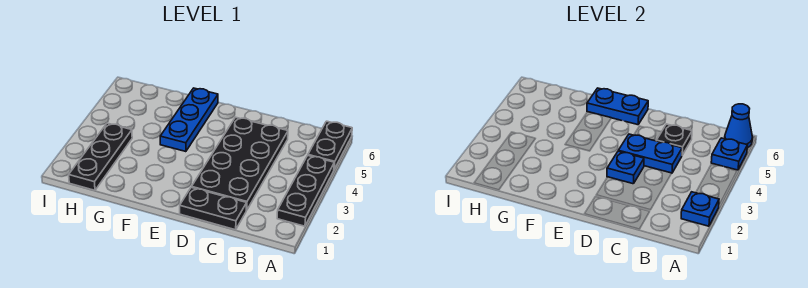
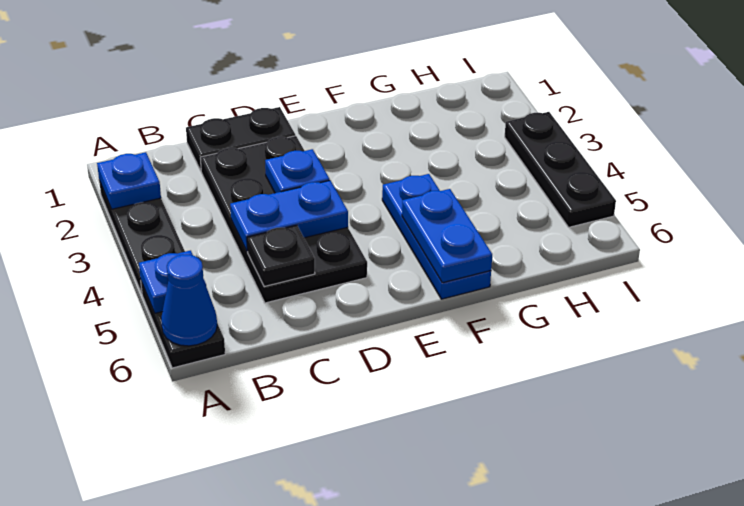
blue 1x2 plate [587,88,648,125] -> blue 1x2 plate turned to [402,189,492,283]
black 1x3 plate [69,123,132,190] -> black 1x3 plate moved to [505,112,616,227]

